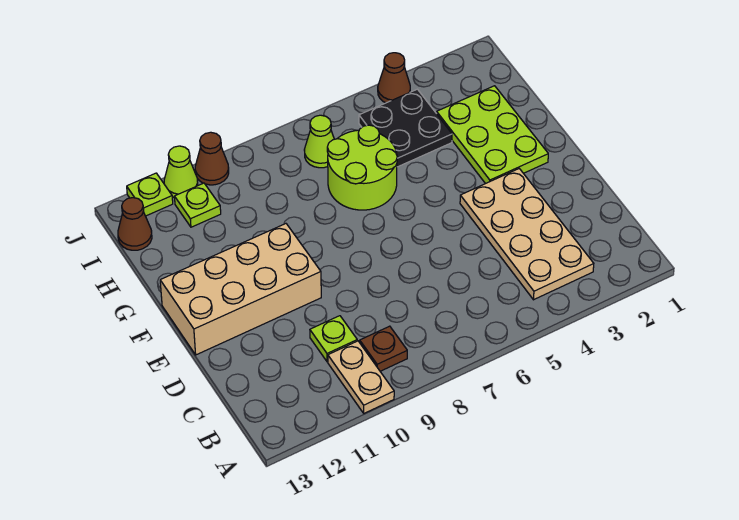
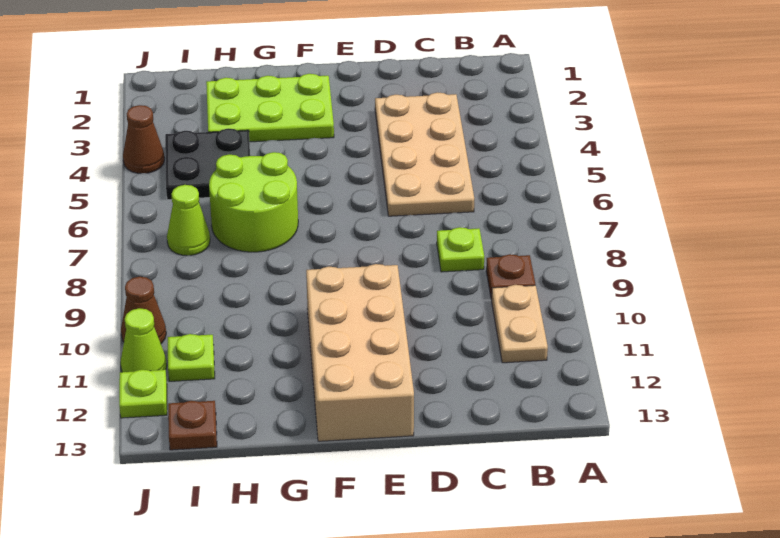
tan 1x2 plate [328,341,394,413] -> tan 1x2 plate turned to [492,285,548,363]
tan 2x4 plate [460,169,594,300] -> tan 2x4 plate turned to [375,92,474,216]
lime 1x1 plate [310,316,357,362] -> lime 1x1 plate moved to [437,227,484,272]
brown 1x1 cone [118,198,152,250] -> brown 1x1 plate [168,401,217,450]

